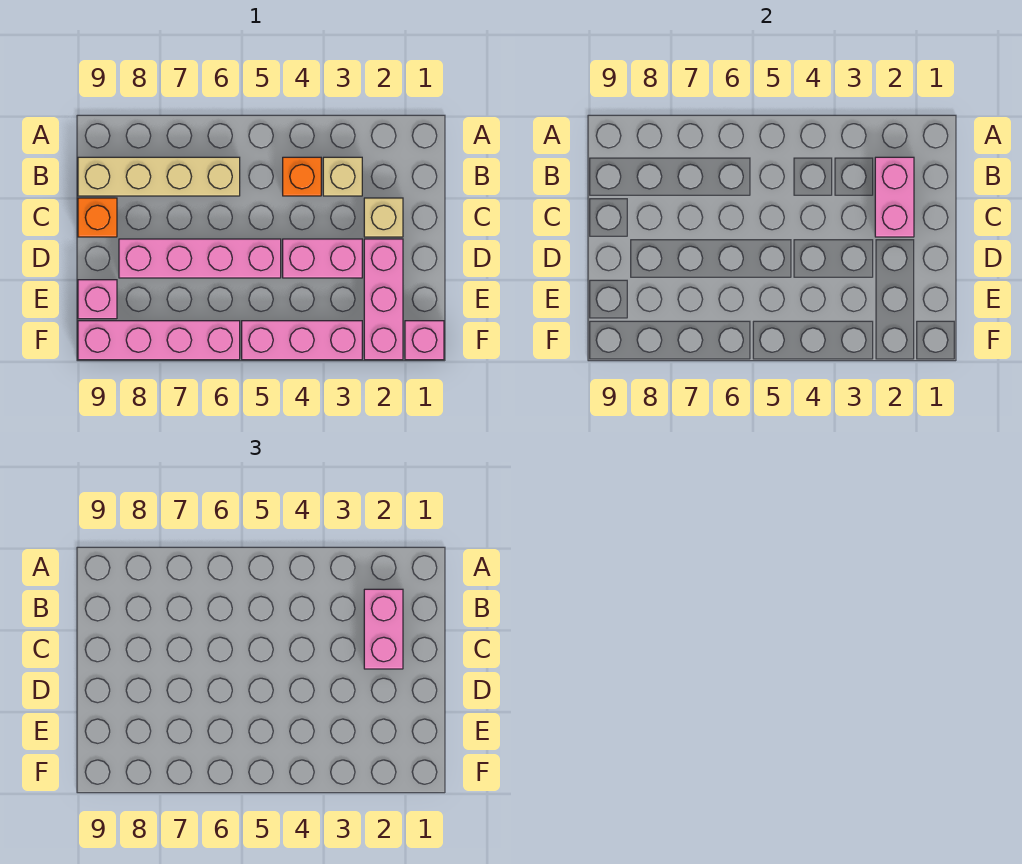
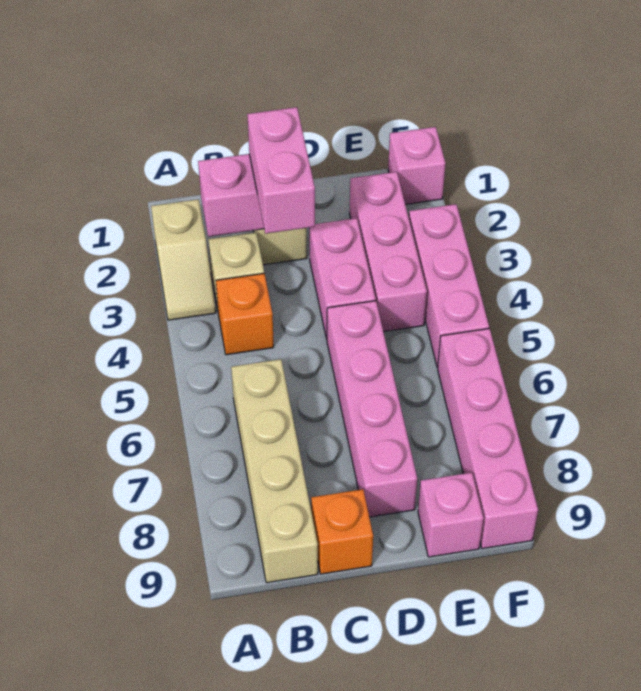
none -> tan 1x2 slope [151,199,216,320]
pink 1x2 brick [364,589,403,669] -> pink 1x2 brick turned to [247,107,315,234]
pink 1x3 brick [364,239,403,360] -> pink 1x3 brick turned to [350,172,427,332]

